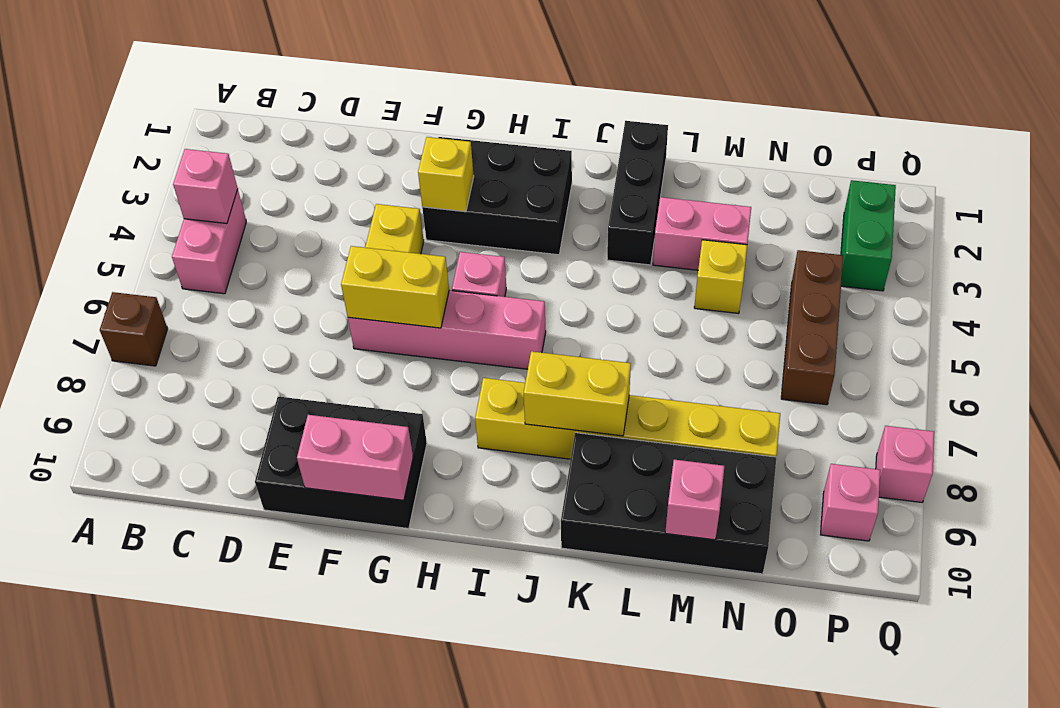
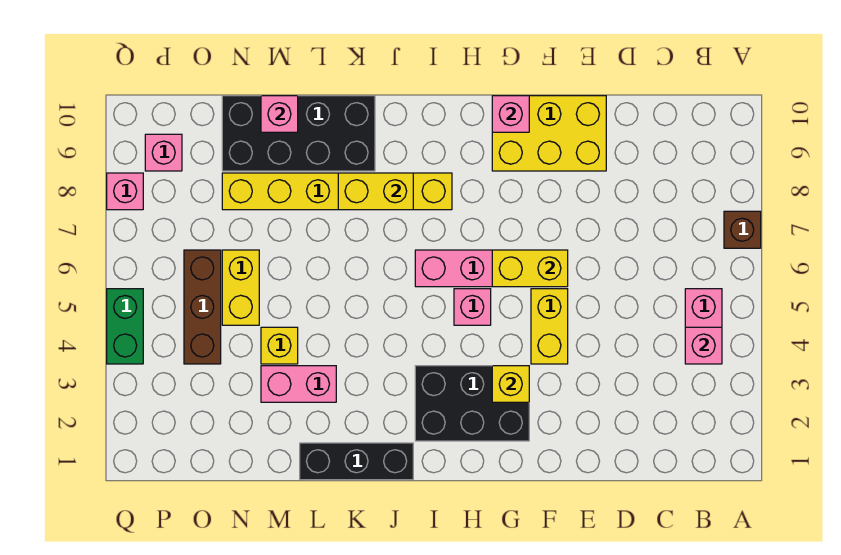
black 2x3 brick [255,397,427,529] -> yellow 2x3 brick [492,96,606,171]
pink 1x2 brick [297,415,413,500] -> pink 1x1 brick [492,96,529,132]
black 1x3 brick [607,121,668,265] -> black 1x3 brick turned to [300,443,413,480]
none -> yellow 1x2 brick [222,250,259,325]
green 1x2 brick [841,180,896,291] -> green 1x2 brick moved to [107,289,143,364]

